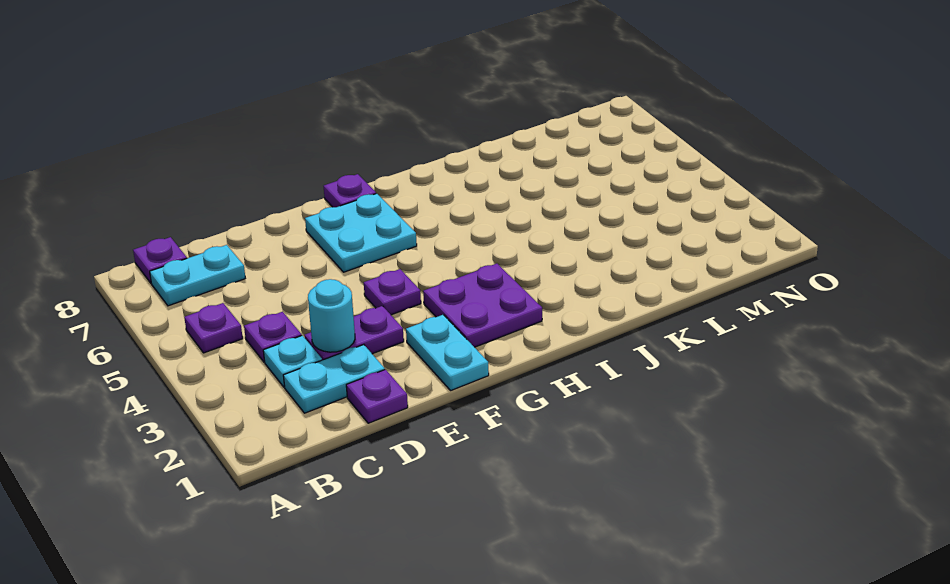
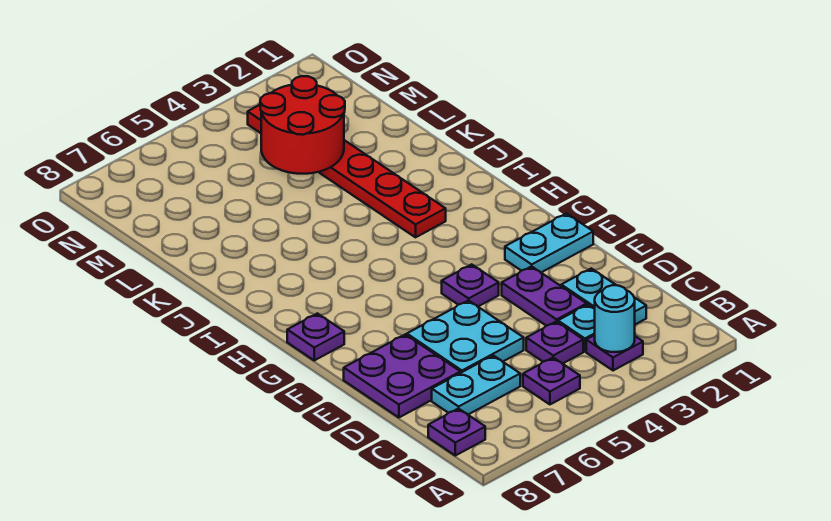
cyan 1x2 plate [150,245,245,306] -> cyan 1x2 plate turned to [432,355,520,415]
purple 1x1 plate [346,370,408,423] -> purple 1x1 plate moved to [586,335,643,371]
cyan 1x1 round brick [308,279,355,352] -> cyan 1x1 round brick moved to [595,285,635,352]
cyan 2x2 plate [305,194,417,272] -> cyan 2x2 plate moved to [407,300,524,373]
purple 2x2 plate [423,264,542,347] -> purple 2x2 plate moved to [344,334,460,417]
none -> red 1x6 plate [248,105,446,237]
none -> red 2x2 round brick [260,76,345,174]

